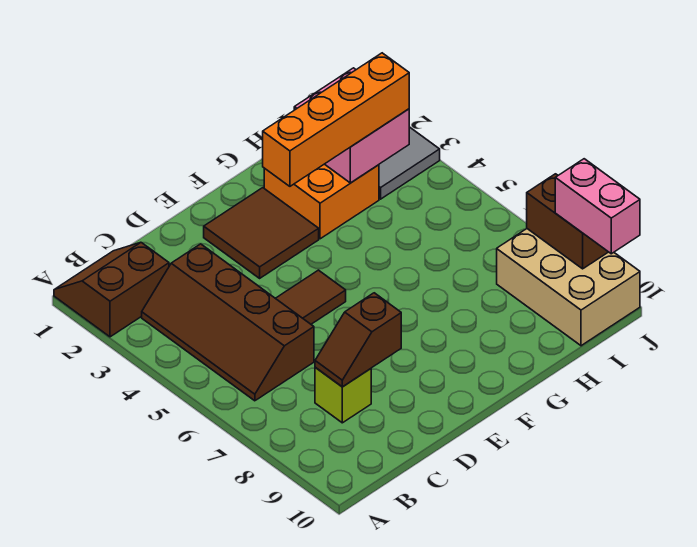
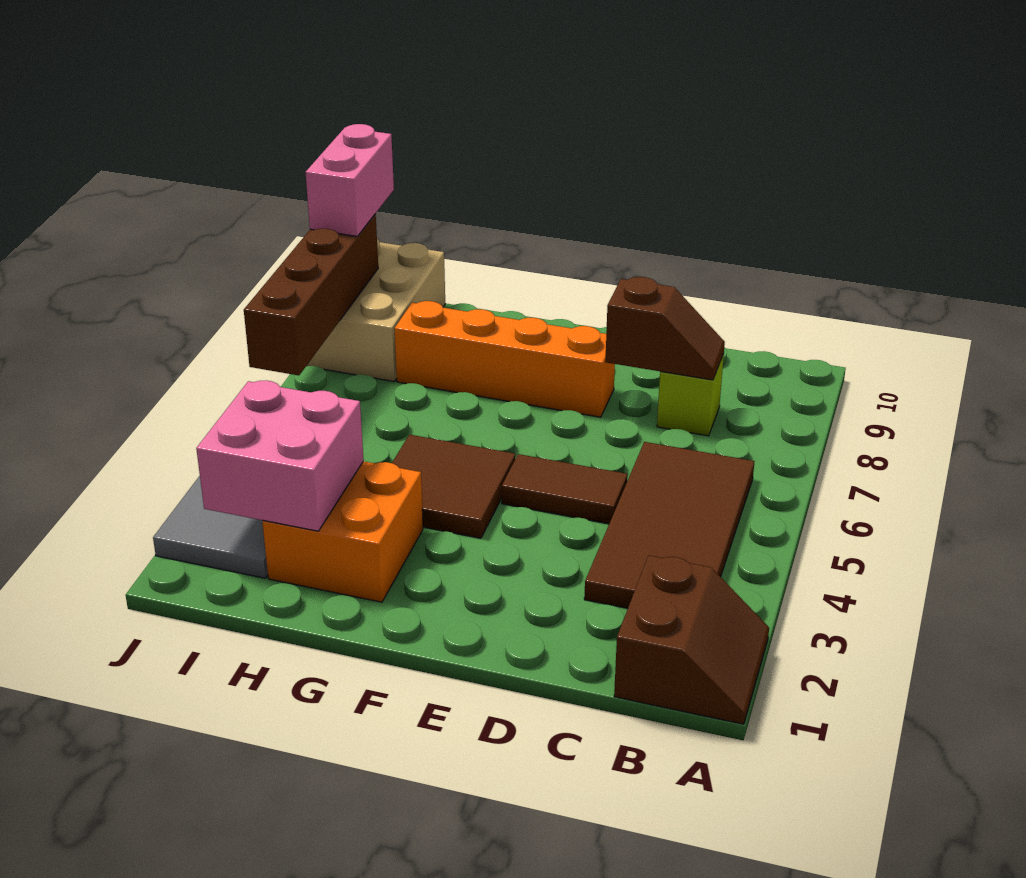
brown 2x2 slope [54,243,169,337] -> brown 2x2 slope turned to [614,555,769,724]
brown 2x4 slope [142,244,314,401] -> brown 2x4 tile [584,442,754,608]
brown 2x2 tile [204,188,319,278] -> brown 2x2 tile moved to [392,435,515,538]
orange 1x4 brick [263,53,409,186] -> orange 1x4 brick moved to [394,301,615,417]
brown 1x2 brick [527,174,608,269] -> brown 1x4 brick [244,214,378,375]

